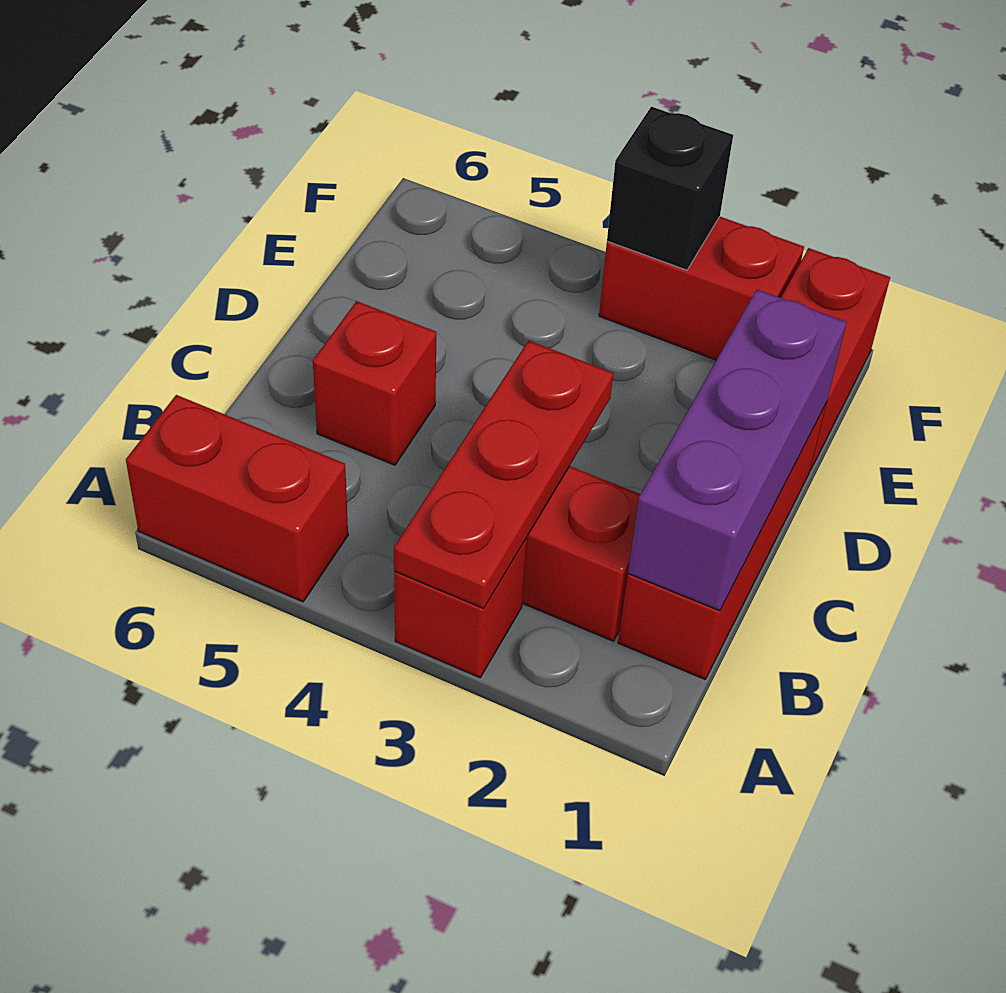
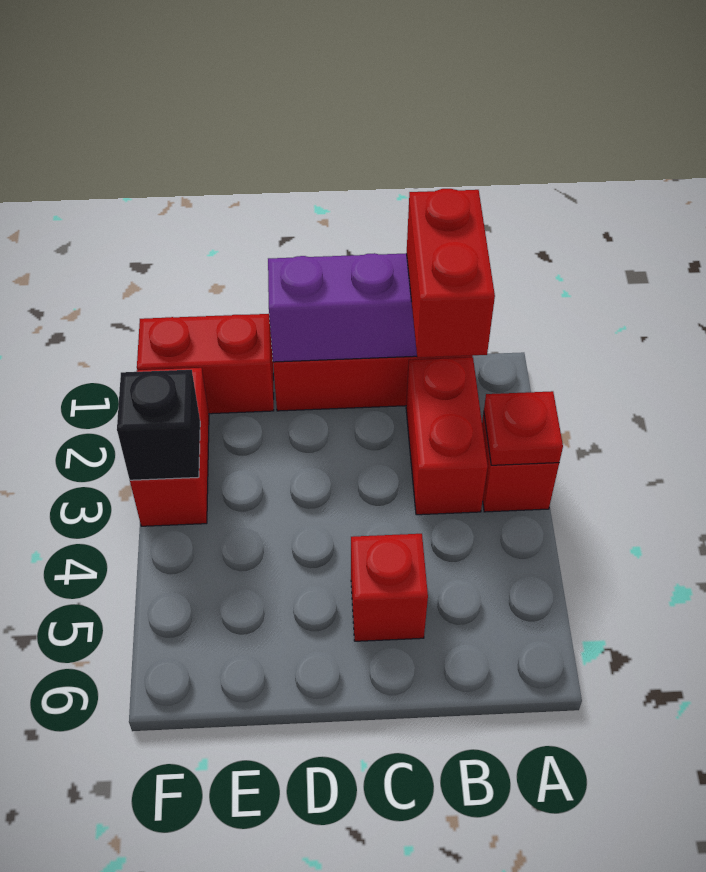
red 1x3 plate [394,341,613,608] -> red 1x1 plate [484,391,563,465]
red 1x2 brick [126,395,348,602] -> red 1x2 brick moved to [407,189,495,358]

